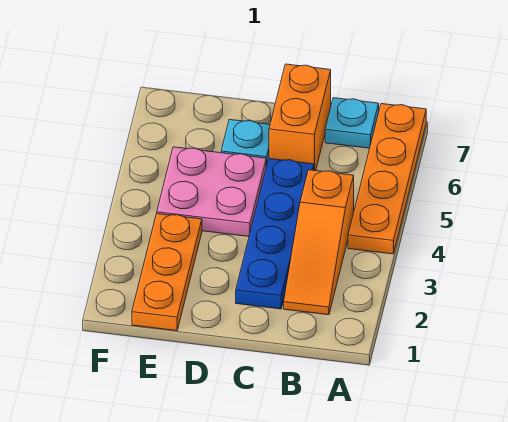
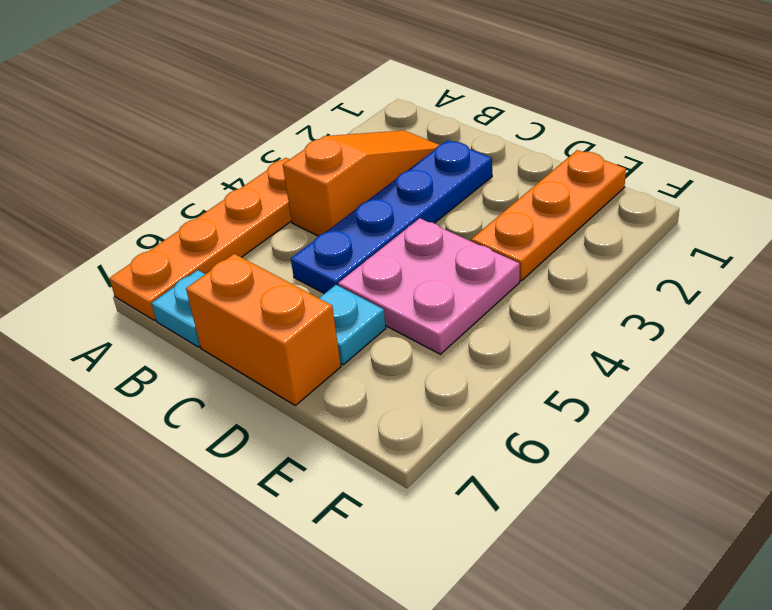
orange 1x2 brick [269,64,331,171] -> orange 1x2 brick turned to [186,254,341,405]

